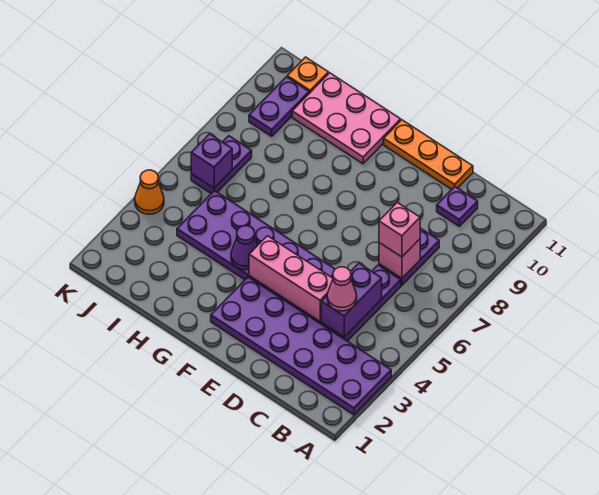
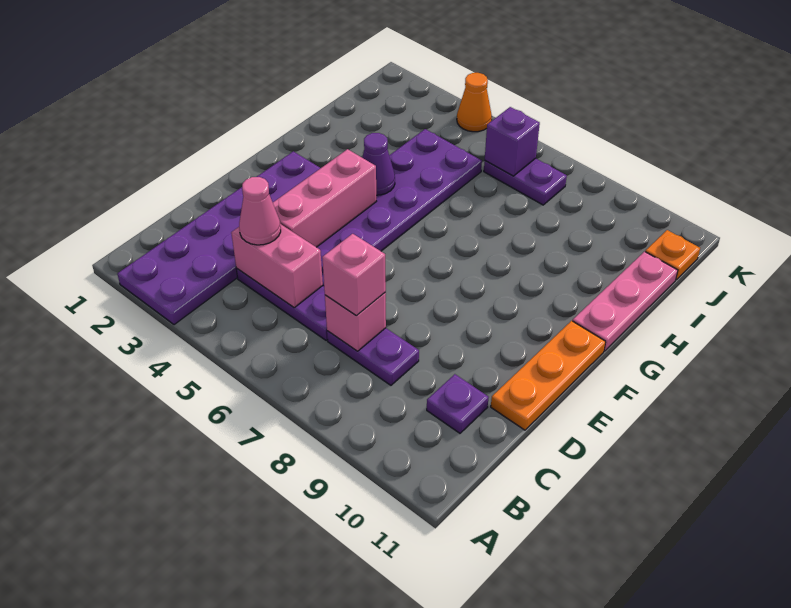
purple 1x2 brick [321,263,382,337] -> pink 1x2 brick [231,224,323,307]
pink 2x3 plate [292,73,401,164] -> pink 1x3 plate [573,252,678,351]
purple 1x2 plate [249,77,309,136] -> none

